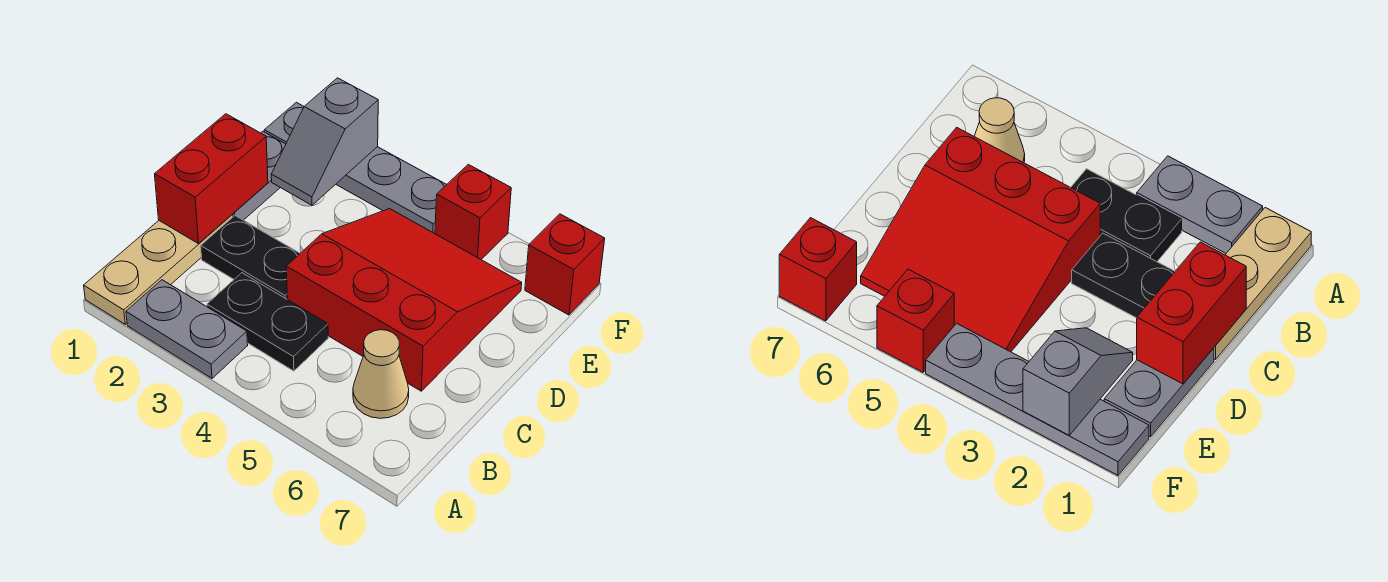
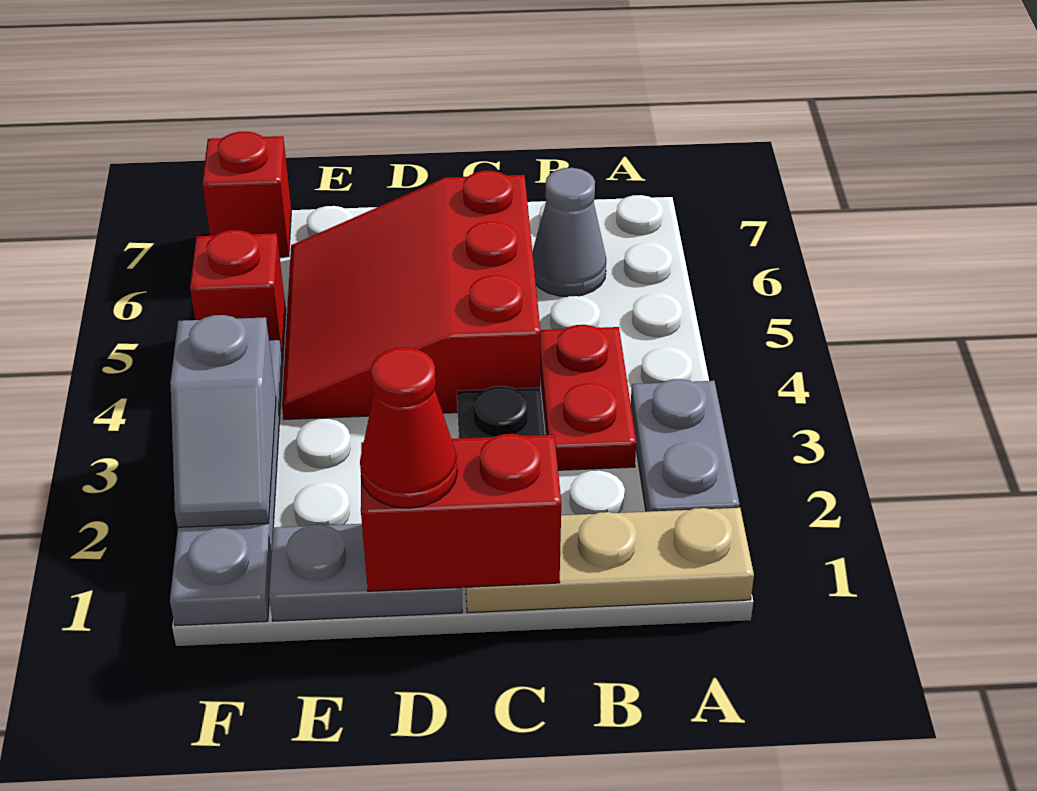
black 1x2 plate [207,273,328,371] -> red 1x2 plate [540,325,636,470]
tan 1x1 cone [353,330,409,418] -> grey 1x1 cone [532,168,606,297]
none -> red 1x1 cone [360,347,457,508]
grey 1x2 slope [271,78,378,205] -> grey 1x2 slope turned to [170,315,276,527]

